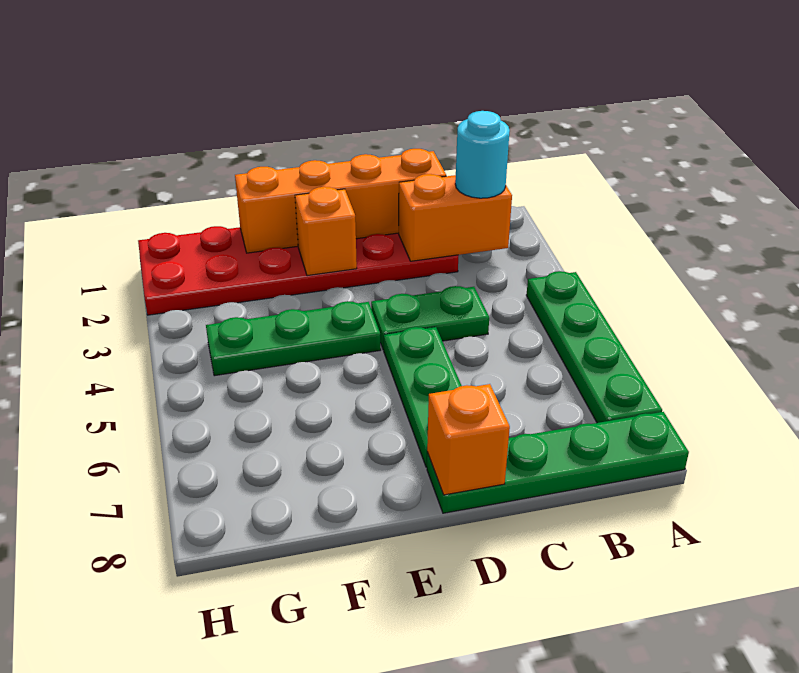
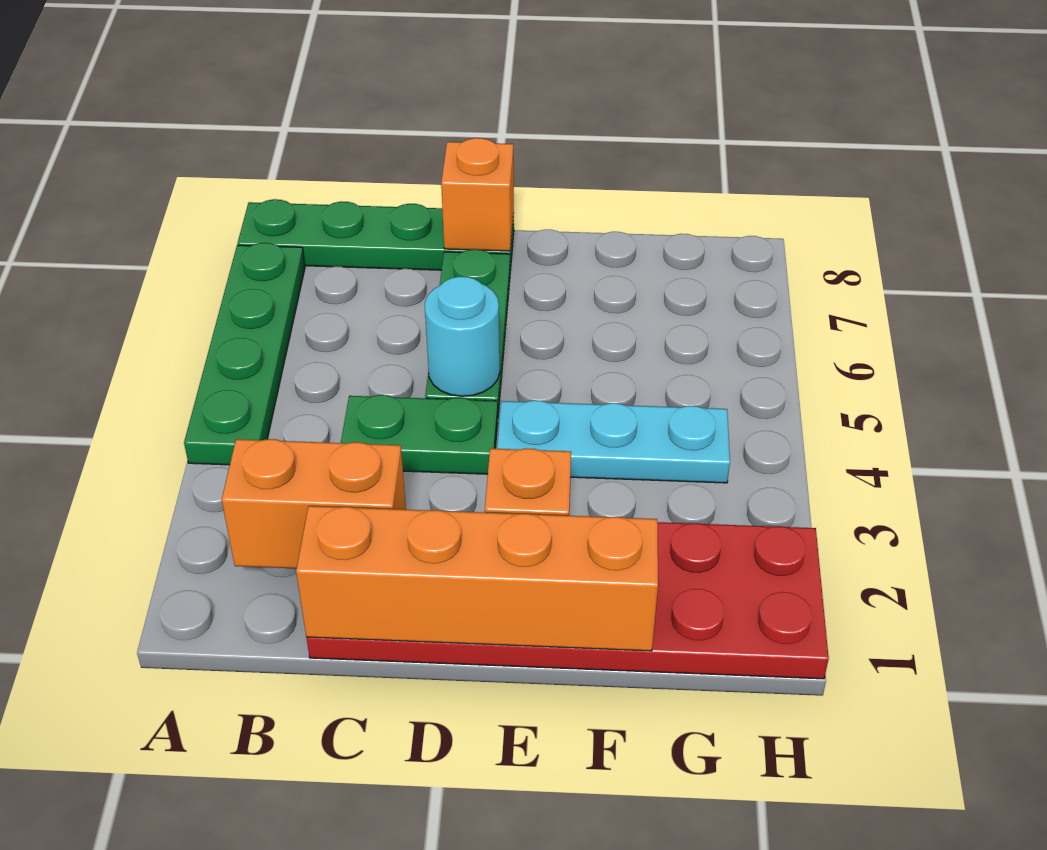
cyan 1x1 round brick [455,111,510,198] -> cyan 1x1 round brick moved to [425,276,500,396]
green 1x3 plate [206,301,381,376] -> cyan 1x3 plate [497,400,730,483]

